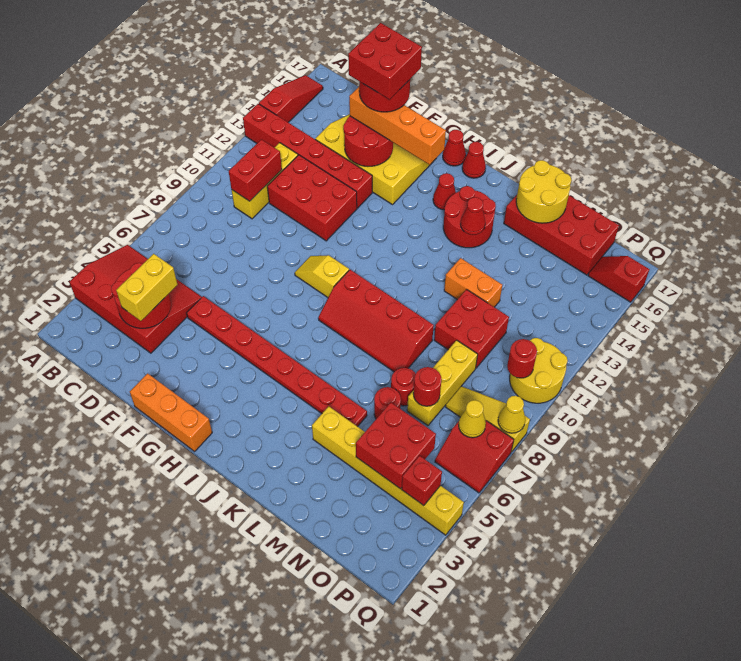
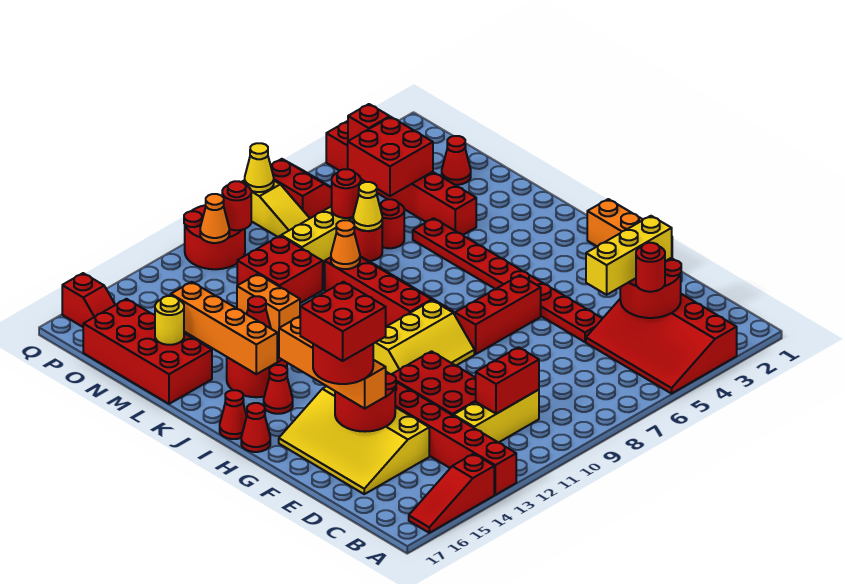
none -> red 1x1 round brick [636,243,665,292]
yellow 1x2 brick [116,254,178,321] -> yellow 1x3 brick [586,216,672,295]
none -> red 1x3 brick [455,275,541,354]
yellow 1x2 slope [295,255,349,297] -> yellow 2x3 slope [373,300,474,374]
none -> orange 1x4 brick [171,282,277,374]
yellow 1x6 brick [312,406,464,535] -> red 1x6 brick [326,121,476,235]
none -> orange 1x1 cone [331,220,360,269]
yellow 2x2 round brick [516,160,571,223] -> yellow 1x1 round brick [155,296,184,345]
none -> red 1x1 cone [442,136,471,185]
yellow 1x1 cone [459,400,486,438] -> yellow 1x1 cone moved to [353,182,382,231]
yellow 2x2 round brick [510,338,568,403] -> red 2x2 round brick [184,205,245,269]
none -> orange 1x1 cone [200,194,229,243]

